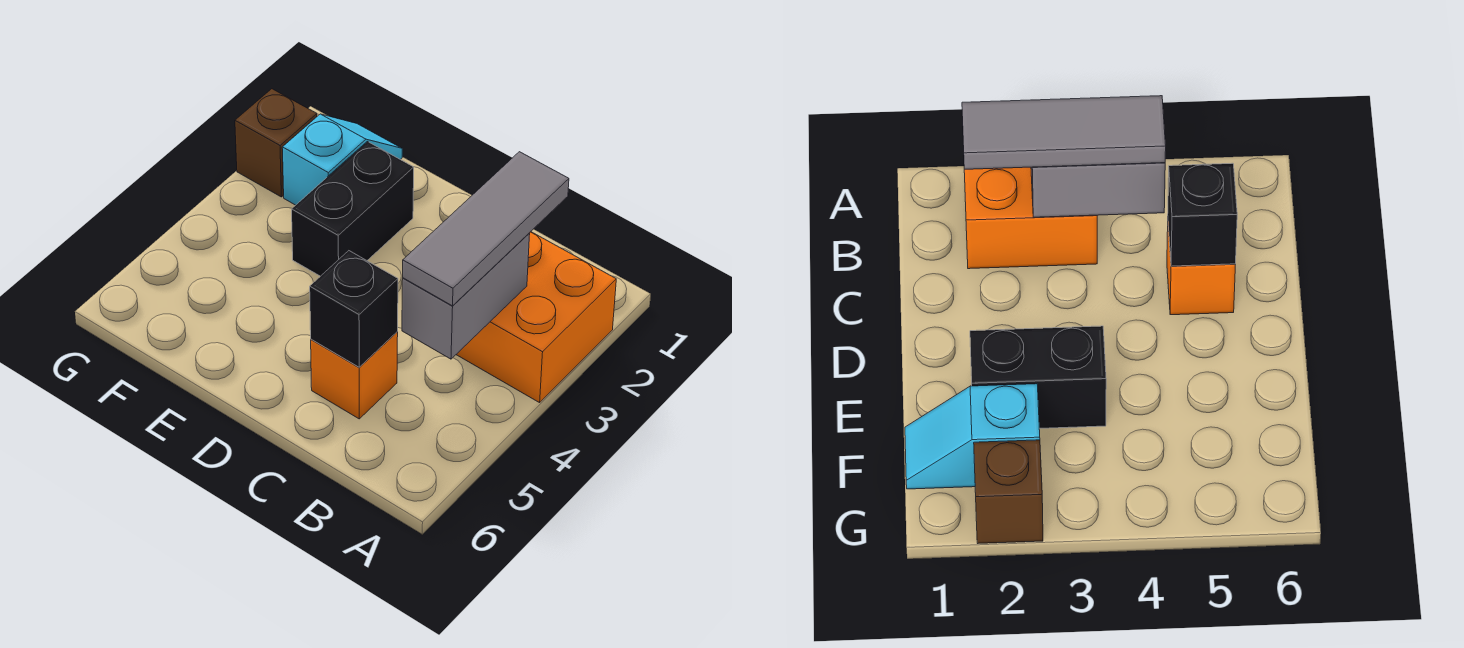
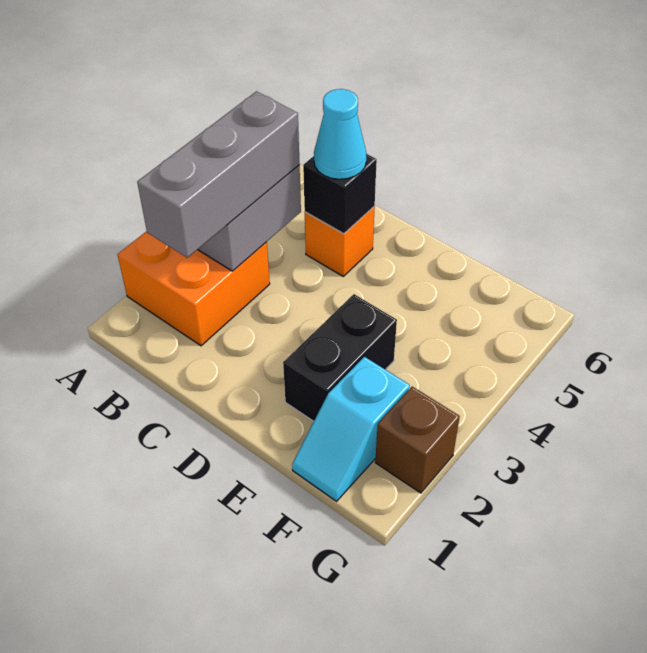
grey 1x3 tile [403,152,569,306] -> grey 1x3 brick [137,91,300,258]
none -> cyan 1x1 cone [314,89,366,179]

